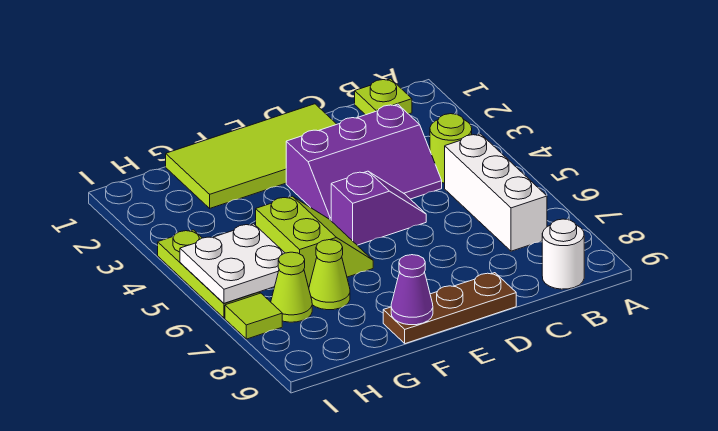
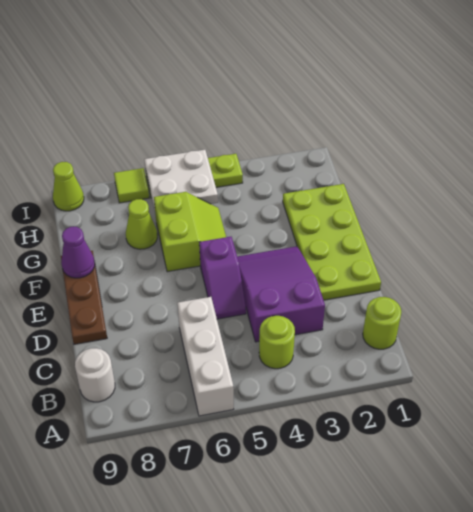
lime 1x1 plate [355,79,412,115] -> lime 1x1 round brick [363,297,401,349]
white 1x3 brick [445,134,547,251] -> white 1x3 brick turned to [177,297,234,416]
purple 2x3 slope [286,104,442,220] -> purple 2x3 slope turned to [237,246,325,342]
lime 2x4 tile [166,104,337,208] -> lime 2x4 plate [283,184,381,300]
lime 2x2 slope [256,196,373,287] -> lime 2x2 slope turned to [154,192,226,272]
lime 1x1 cone [271,252,312,322] -> lime 1x1 cone moved to [53,162,84,211]

